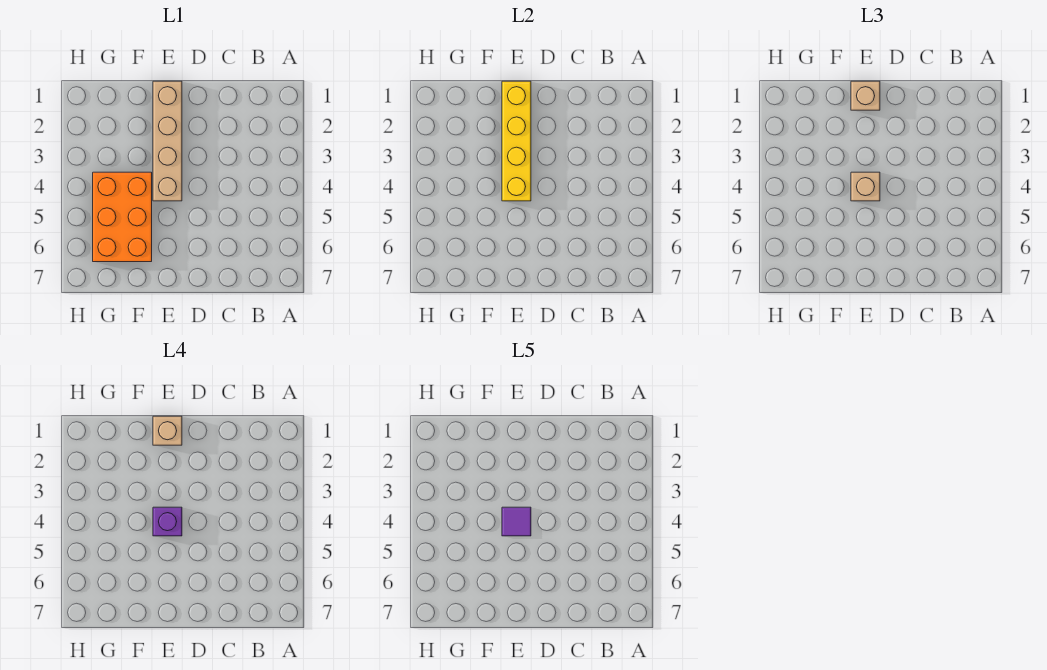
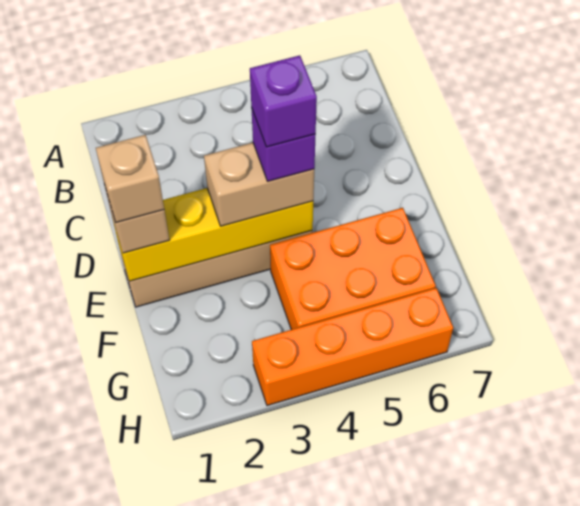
tan 1x1 brick [851,172,880,201] -> tan 1x2 brick [204,143,314,226]
purple 1x1 tile [502,507,531,536] -> purple 1x1 brick [250,55,317,147]
none -> orange 1x4 brick [252,288,453,406]

